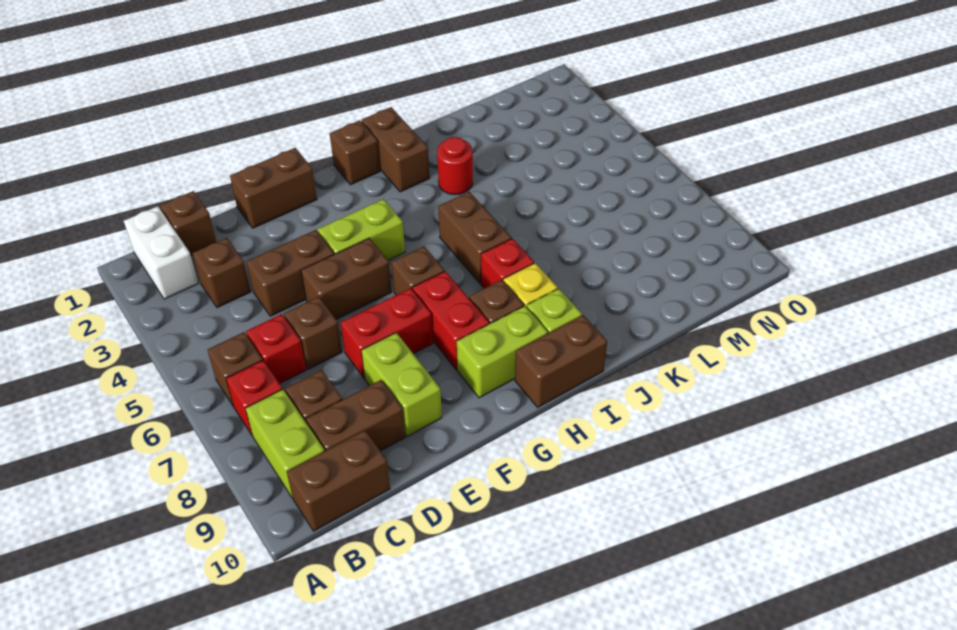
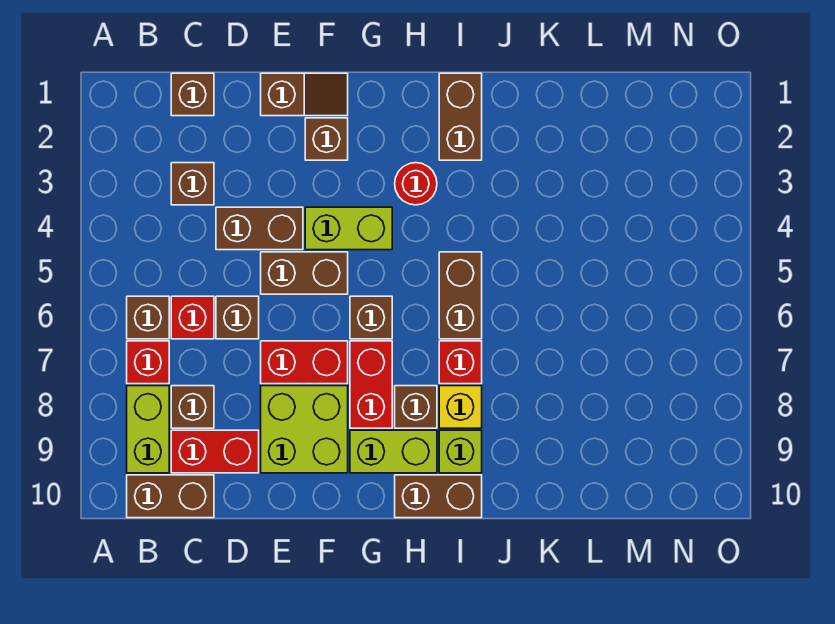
white 1x2 brick [124,206,198,299] -> none
brown 1x2 brick [306,380,405,451] -> red 1x2 brick [171,430,259,473]
brown 1x2 brick [230,148,317,228] -> brown 1x2 slope [261,73,348,116]
lime 1x2 brick [361,333,442,436] -> lime 2x2 brick [261,386,348,473]
brown 1x1 brick [330,120,380,185] -> brown 1x1 brick moved to [305,118,348,160]
red 1x1 round brick [437,137,473,195] -> red 1x1 round brick moved to [395,163,437,205]

